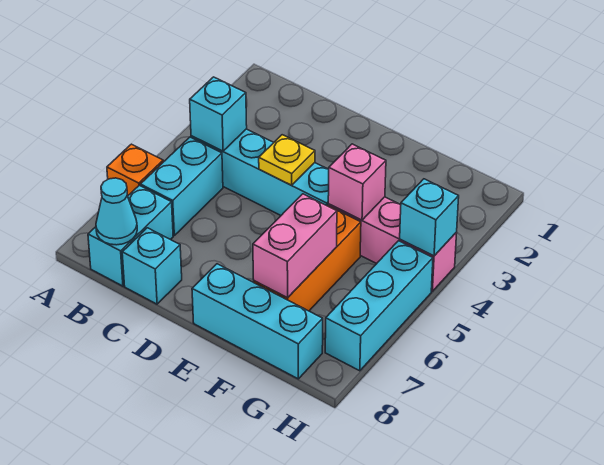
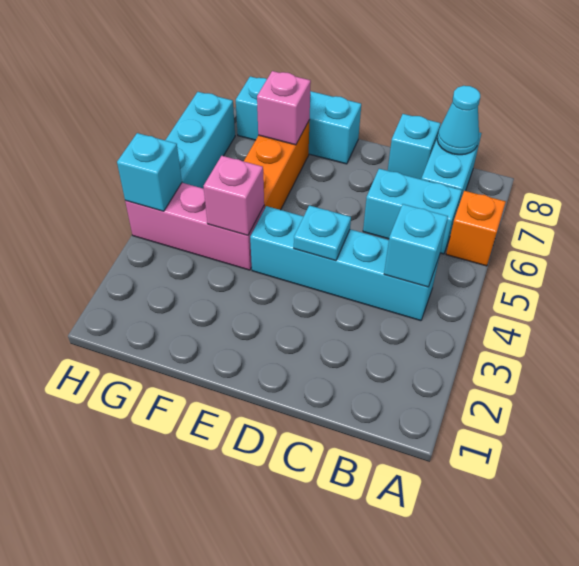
cyan 1x2 brick [140,137,223,235] -> cyan 1x2 brick turned to [363,169,462,254]
yellow 1x1 plate [259,135,315,185] -> cyan 1x1 plate [294,205,351,261]
pink 1x2 brick [253,194,337,298] -> pink 1x1 brick [257,71,311,145]

